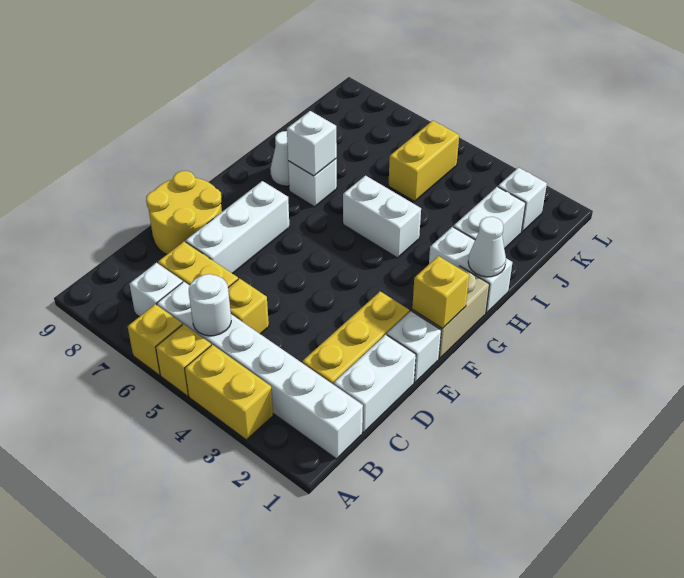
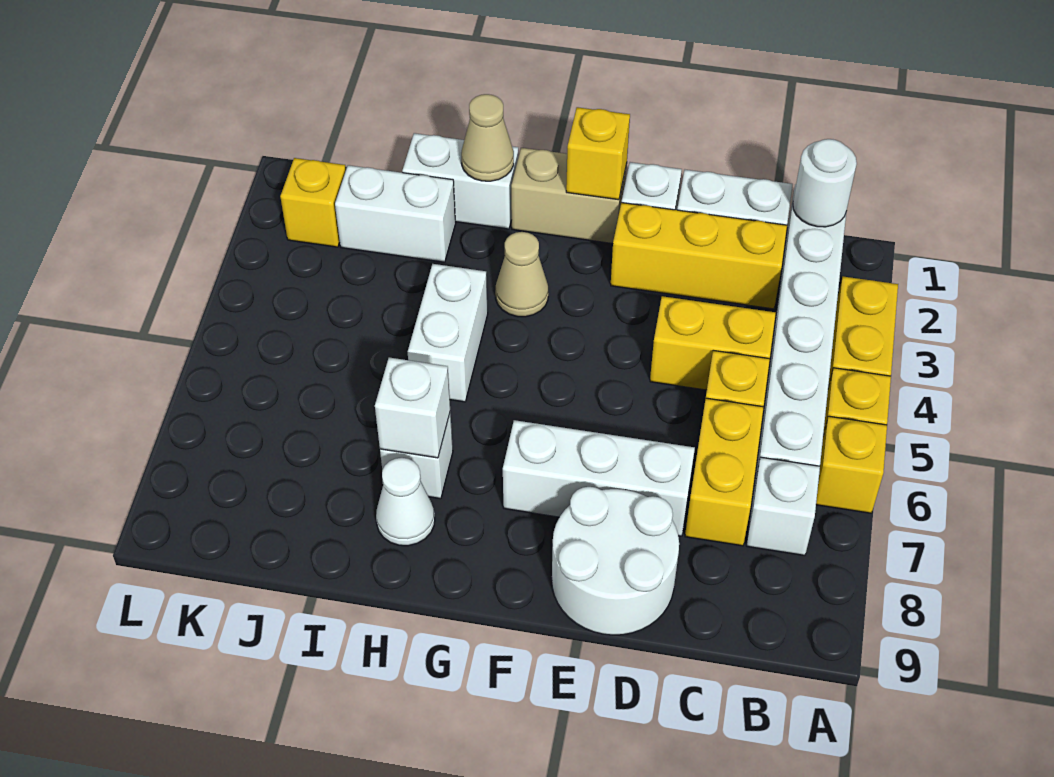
white 1x1 round brick [189,274,231,336] -> white 1x1 round brick moved to [793,139,857,227]
yellow 2x2 round brick [146,171,222,255] -> white 2x2 round brick [552,487,679,635]
none -> tan 1x1 cone [495,232,548,317]
white 1x2 brick [429,227,512,313] -> white 1x2 brick turned to [402,133,518,229]
white 1x1 cone [468,217,506,277] -> tan 1x1 cone [461,94,514,181]
yellow 1x2 brick [388,121,459,201] -> yellow 1x2 brick moved to [650,296,776,390]
white 1x1 brick [498,168,547,232] -> yellow 1x1 brick [280,158,346,247]

